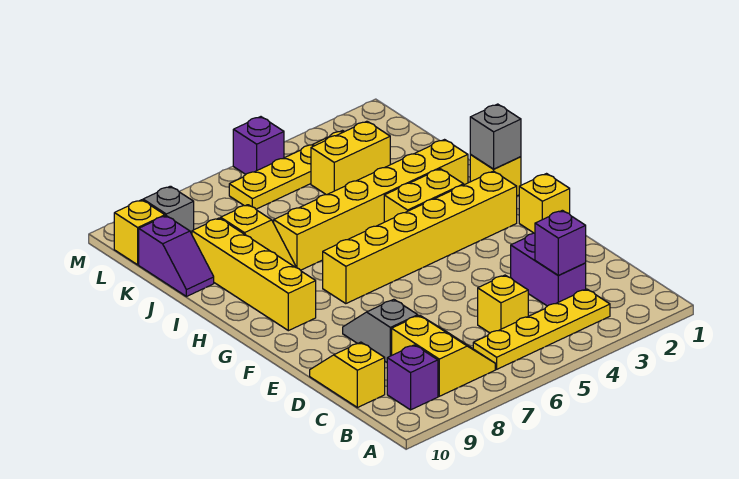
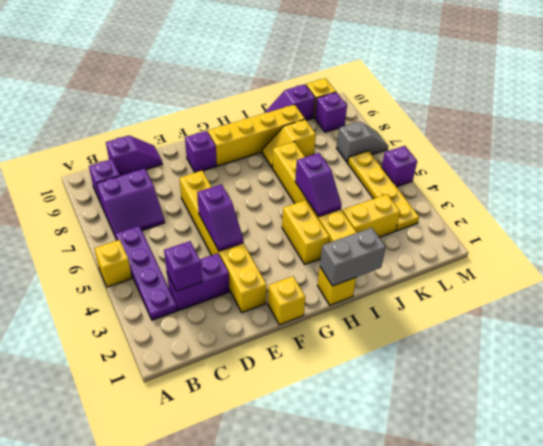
yellow 1x4 plate [473,289,610,369] -> purple 1x4 plate [116,226,177,320]
yellow 2x2 slope [392,315,495,396] -> purple 2x2 slope [96,168,165,237]
yellow 1x1 brick [478,275,528,333] -> yellow 1x1 brick moved to [94,240,132,287]
yellow 1x2 slope [310,342,385,408] -> purple 1x2 slope [106,136,162,176]
grey 1x2 slope [343,299,418,362] -> grey 1x2 slope moved to [337,121,388,163]
none -> purple 1x2 slope [197,184,243,251]
none -> purple 1x1 brick [185,131,217,173]
yellow 1x6 brick [323,171,517,304] -> yellow 1x6 brick moved to [180,171,267,313]
grey 1x1 brick [470,104,521,169] -> grey 1x2 brick [320,228,386,286]
none -> purple 1x2 slope [295,153,341,217]
yellow 1x2 brick [311,121,390,195] -> yellow 1x2 brick turned to [342,194,400,237]
grey 1x1 brick [143,186,194,234] -> purple 1x1 brick [315,92,347,132]

